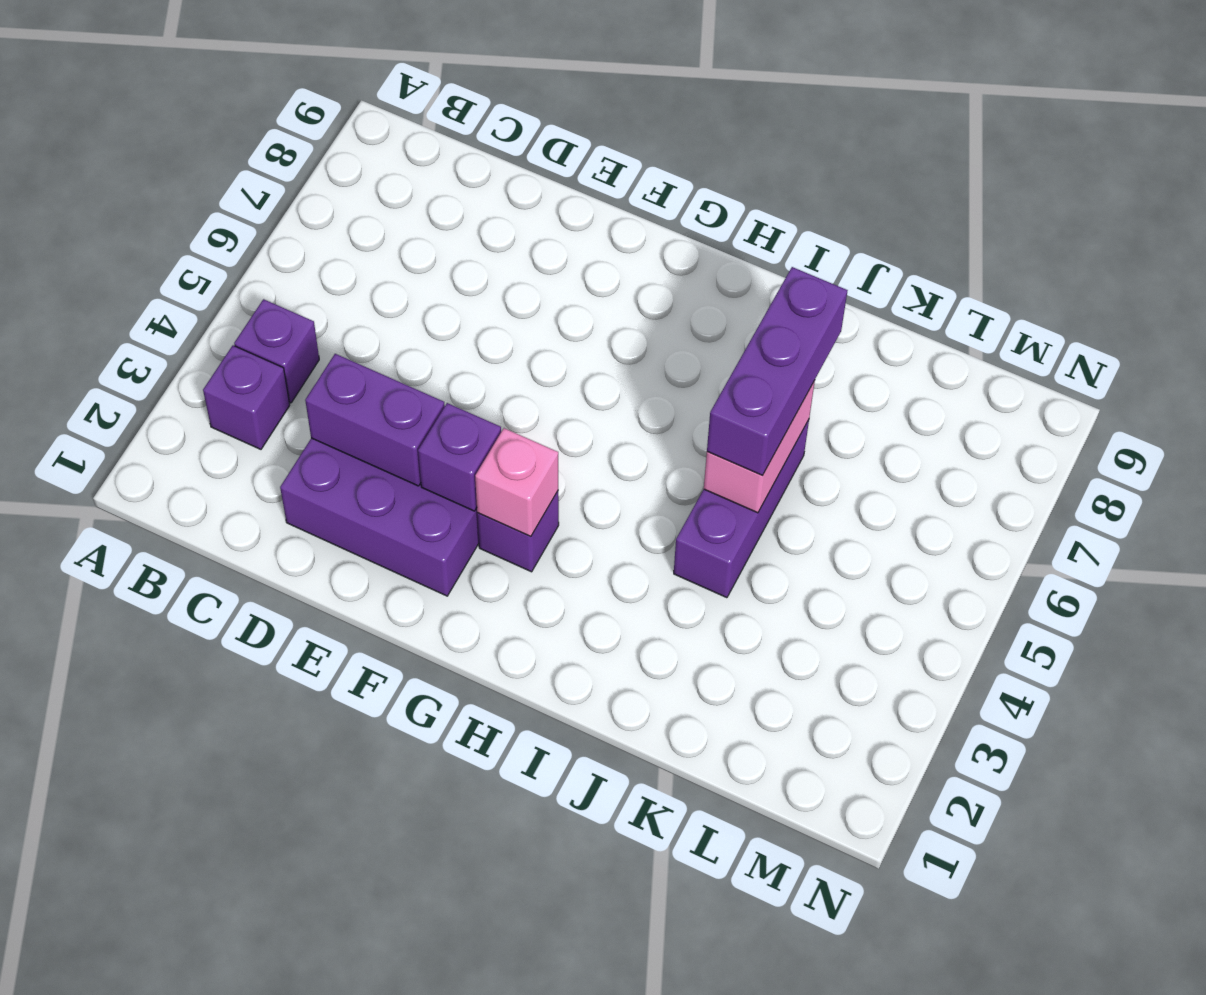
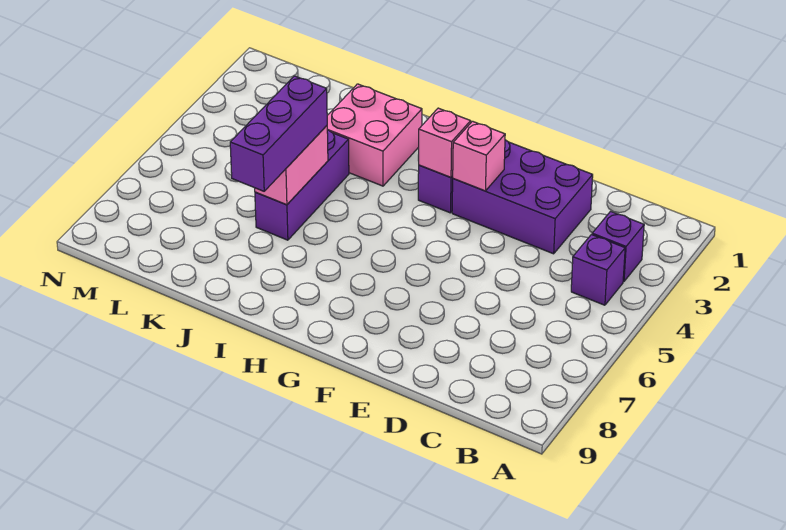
purple 1x2 brick [305,354,445,486] -> none
purple 1x1 brick [418,403,501,511] -> pink 1x1 brick [453,121,505,191]
none -> pink 2x2 brick [327,84,422,186]

